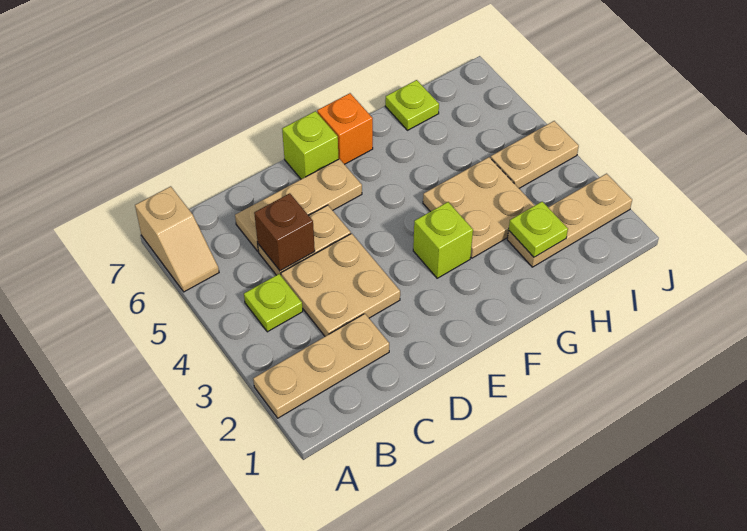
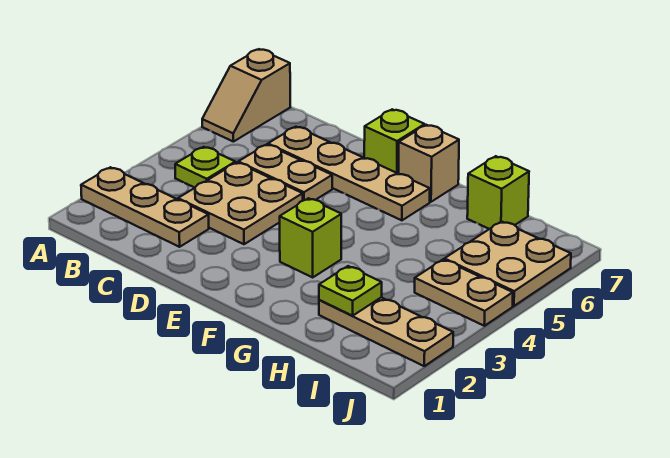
brown 1x1 brick [254,193,315,271] -> none
tan 1x3 plate [235,159,362,251] -> tan 1x4 plate [268,127,430,220]
orange 1x1 brick [317,93,373,164] -> tan 1x1 brick [399,125,459,202]
tan 2x2 plate [423,157,535,258] -> tan 2x2 plate moved to [444,221,571,306]
lime 1x1 plate [385,80,439,130] -> lime 1x1 brick [467,156,529,229]

